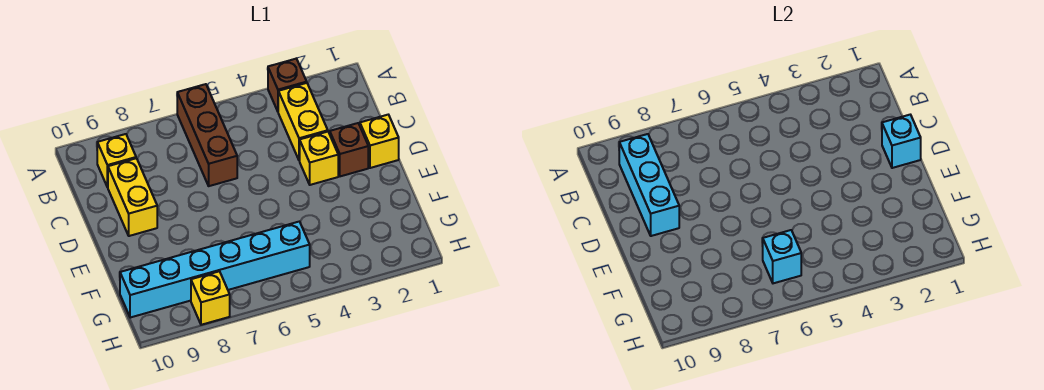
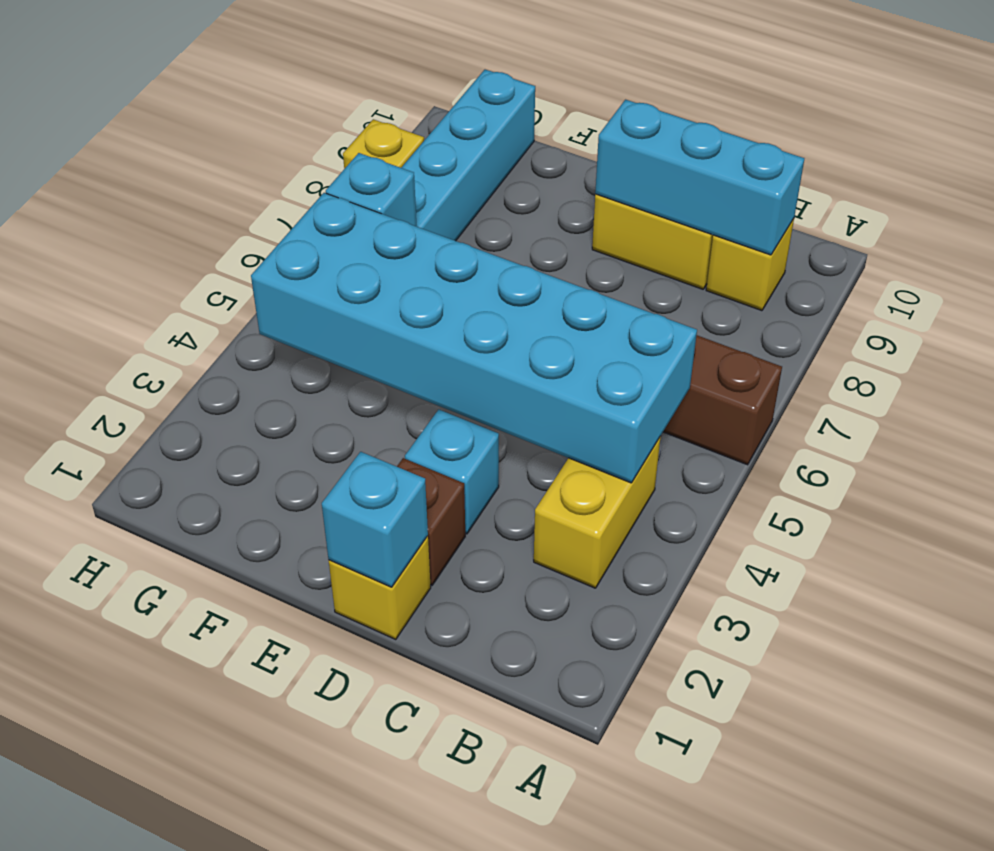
brown 1x1 brick [268,59,307,111] -> none
yellow 1x2 brick [278,83,328,161] -> yellow 1x2 brick turned to [534,438,660,588]
none -> cyan 2x6 brick [251,193,697,483]
yellow 1x1 brick [300,132,338,185] -> cyan 1x1 brick [405,409,499,534]

